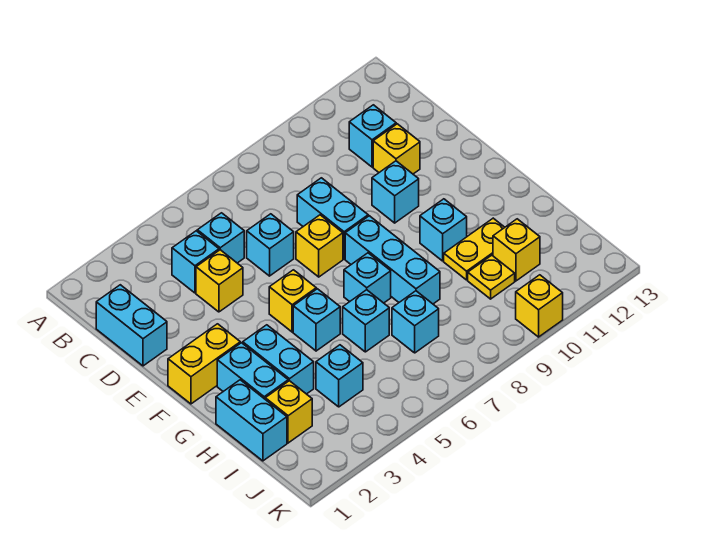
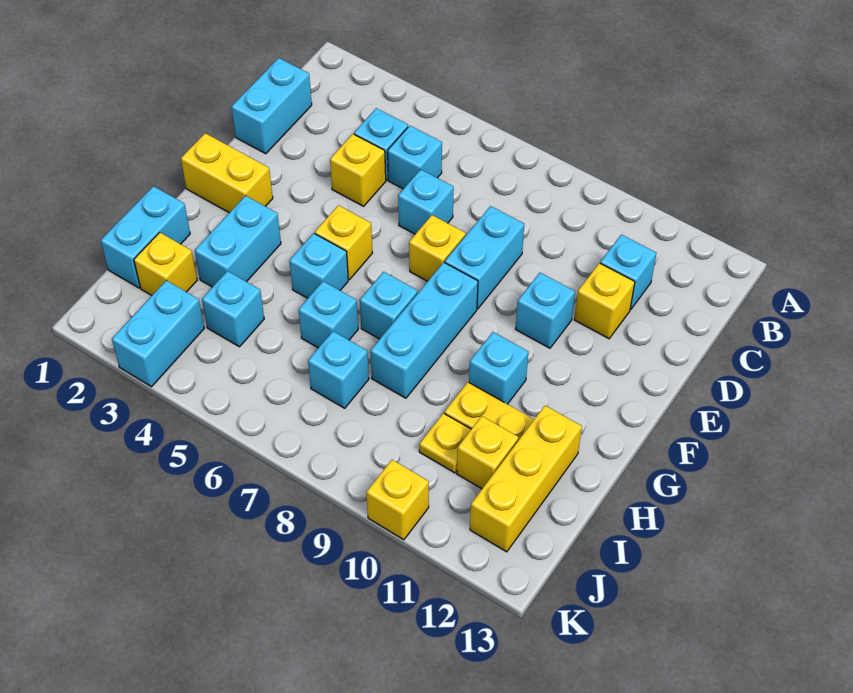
cyan 1x2 brick [217,343,288,399] -> cyan 1x2 brick moved to [112,280,204,387]
none -> yellow 1x3 brick [470,406,582,552]

